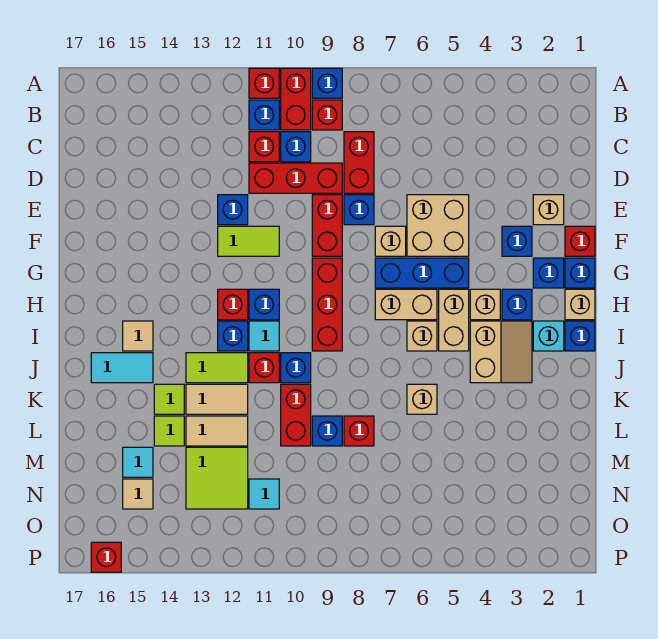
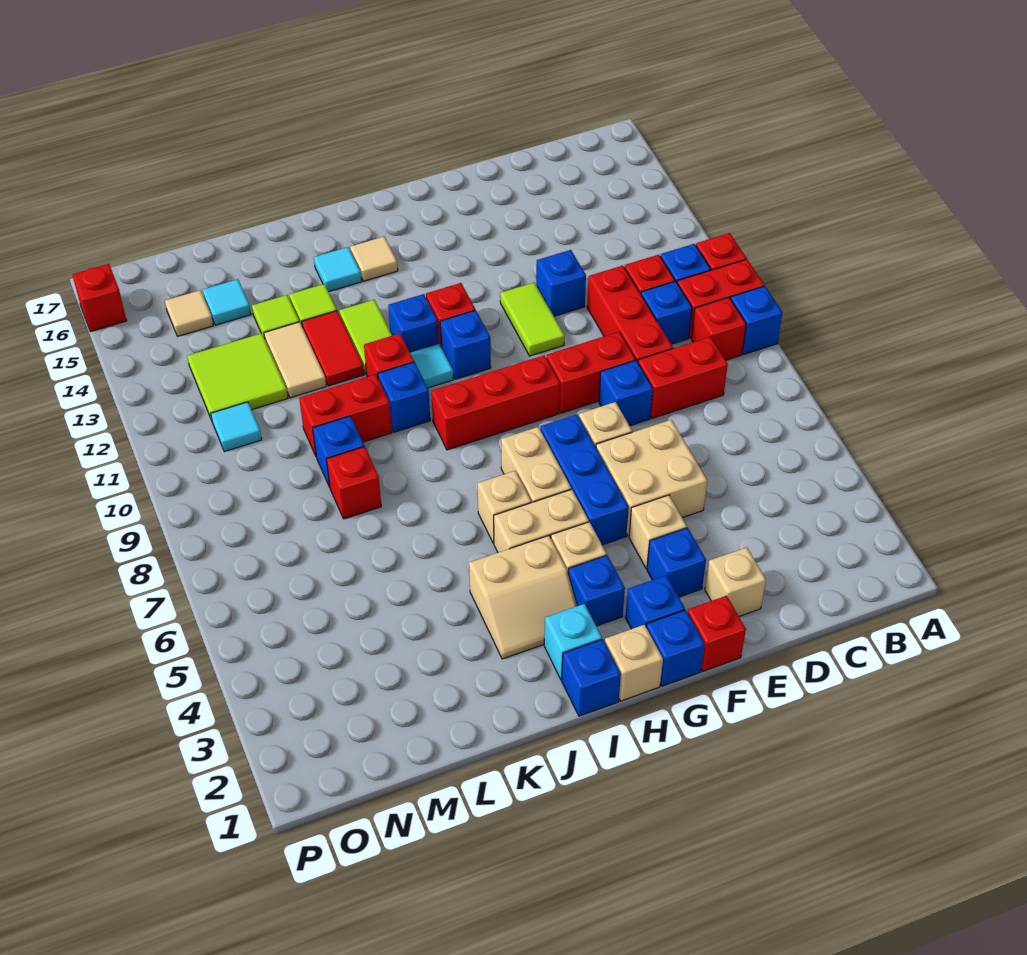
cyan 1x2 tile [91,353,153,383] -> cyan 1x1 tile [314,247,362,292]
tan 1x1 brick [407,384,437,414] -> tan 1x1 brick moved to [629,495,687,569]
tan 1x2 tile [186,384,248,414] -> red 1x2 tile [302,311,364,386]

